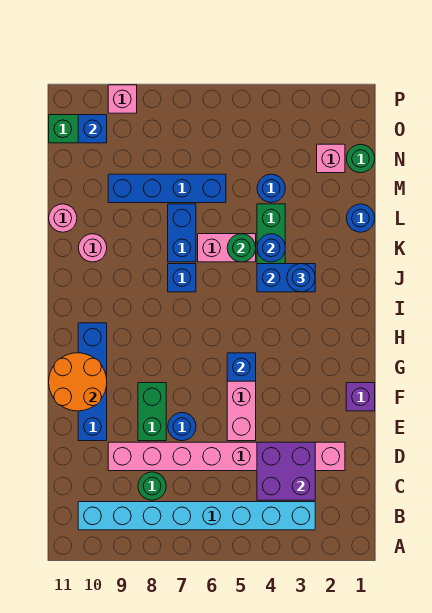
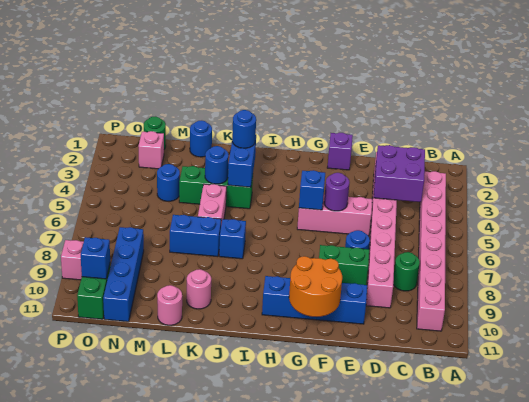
cyan 1x8 brick [78,502,315,530] -> pink 1x8 brick [417,171,446,331]
none -> purple 1x1 round brick [324,173,350,211]
green 1x1 round brick [227,234,256,262] -> none
blue 1x4 brick [108,174,226,203] -> blue 1x4 brick moved to [103,227,144,322]

